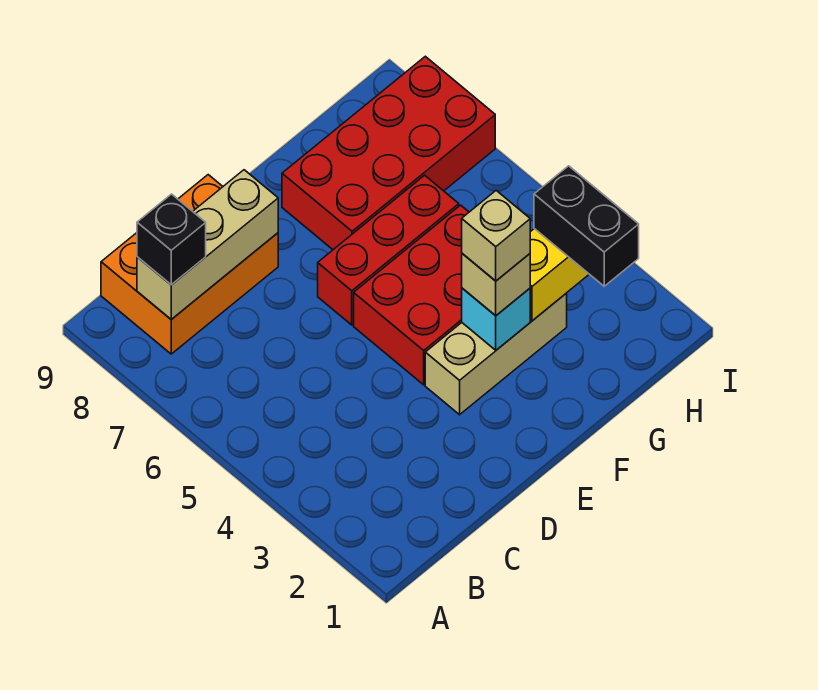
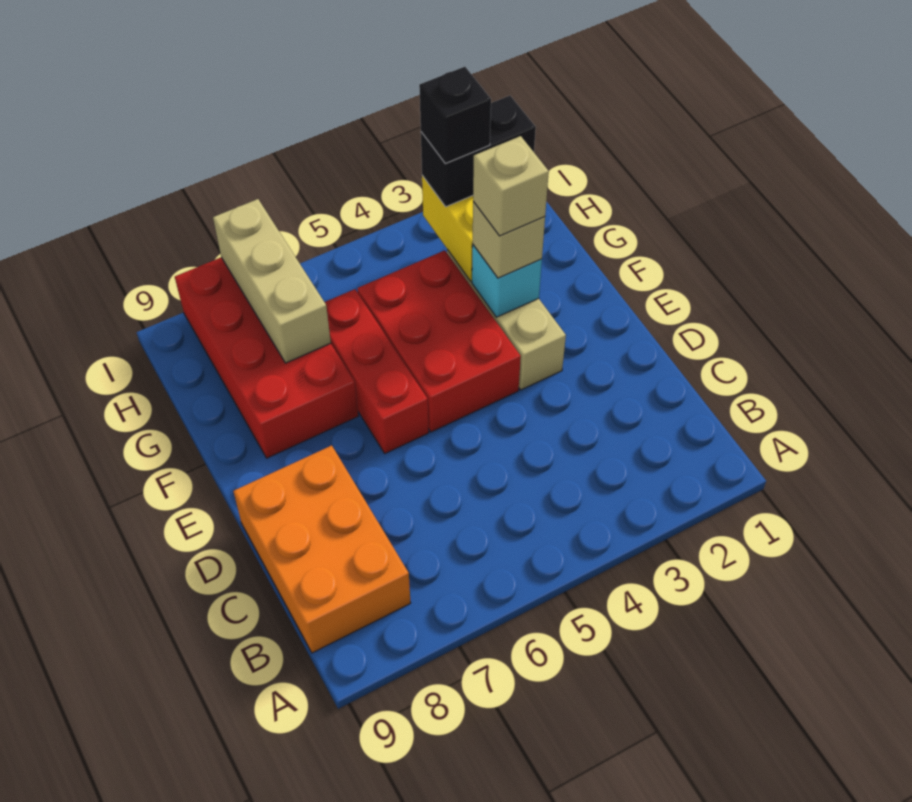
tan 1x3 brick [137,170,278,319] -> tan 1x3 brick moved to [213,199,331,363]
black 1x1 brick [137,194,206,285] -> black 1x1 brick moved to [419,67,491,163]

